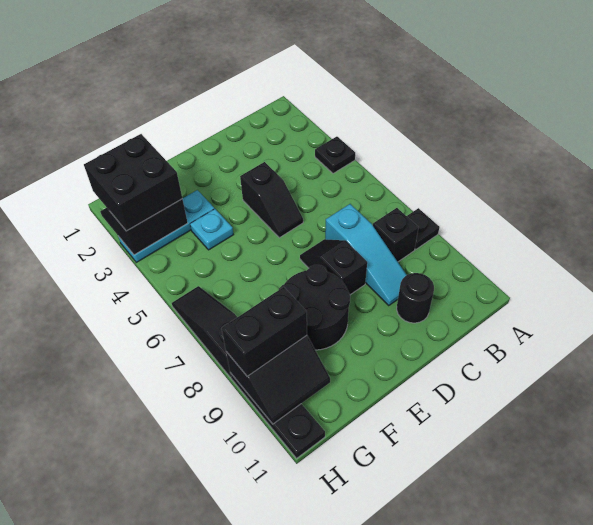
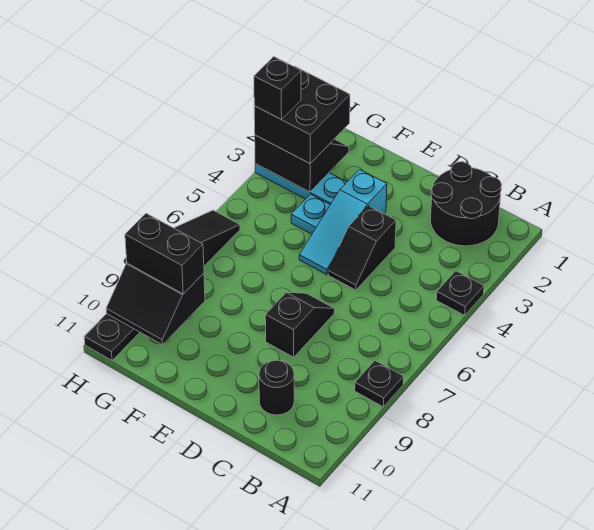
black 1x1 brick [373,208,418,262] -> black 1x1 brick moved to [254,57,301,119]
cyan 1x3 slope [325,204,406,306] -> cyan 1x3 slope moved to [299,169,387,274]
black 2x2 round brick [279,265,350,350] -> black 2x2 round brick moved to [430,162,502,246]

